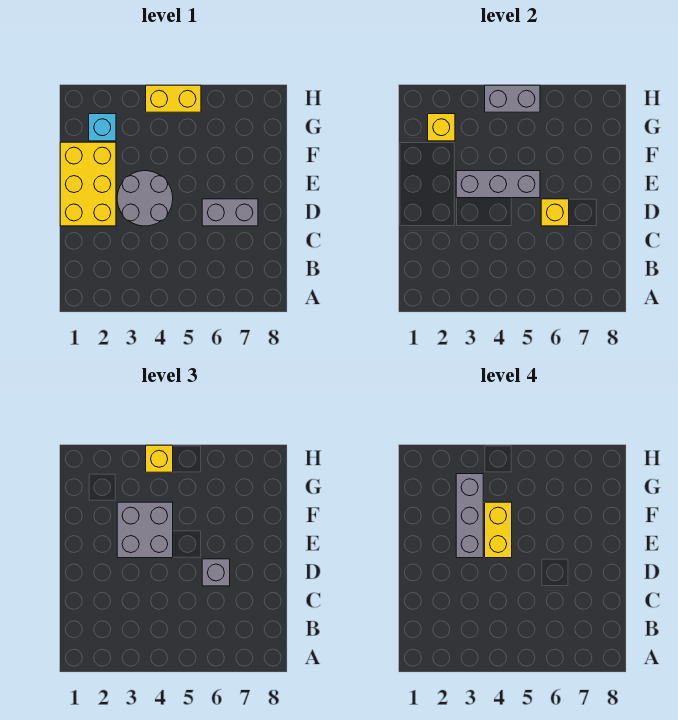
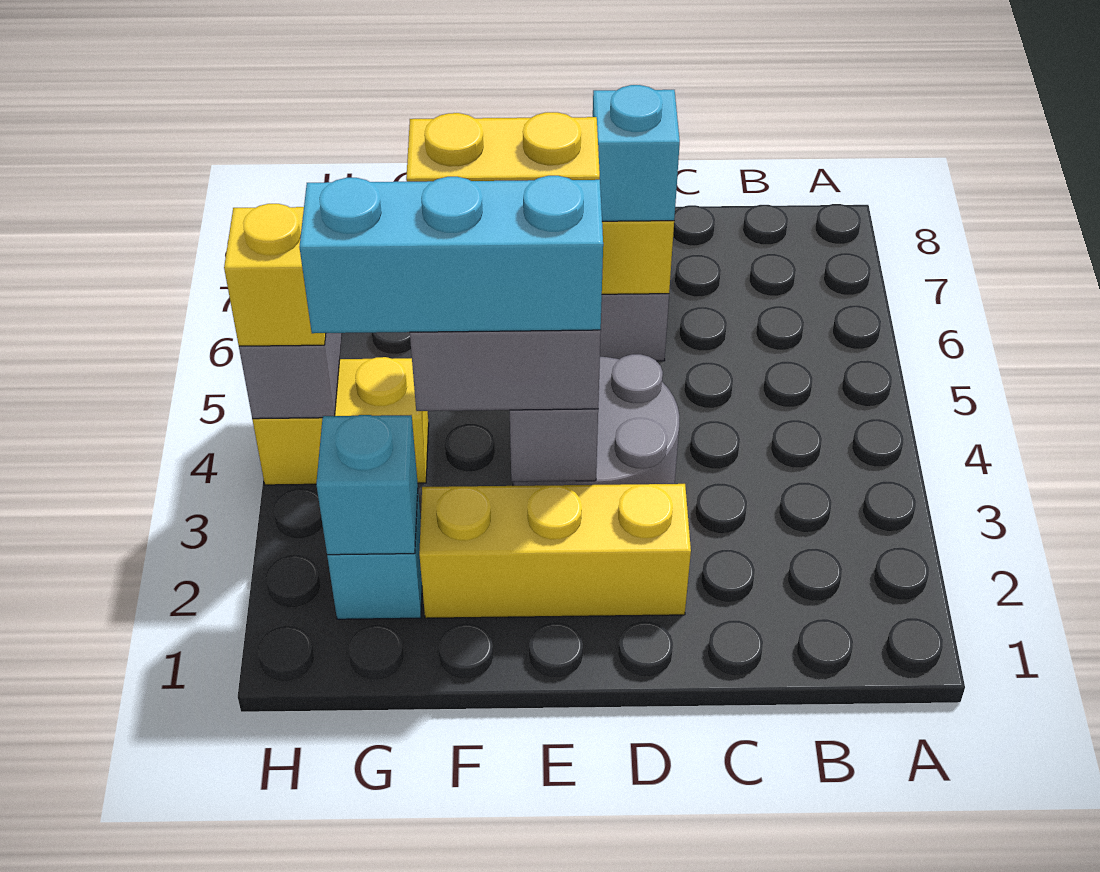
yellow 2x3 brick [60,142,116,226] -> yellow 1x3 brick [419,484,691,618]
grey 1x1 brick [202,559,230,586] -> cyan 1x1 brick [593,85,680,221]
grey 1x3 brick [456,474,483,558] -> cyan 1x3 brick [299,176,603,333]
yellow 1x1 brick [428,114,455,141] -> cyan 1x1 brick [316,415,418,555]
yellow 1x2 brick [146,85,201,112] -> yellow 1x2 brick turned to [252,357,429,485]

